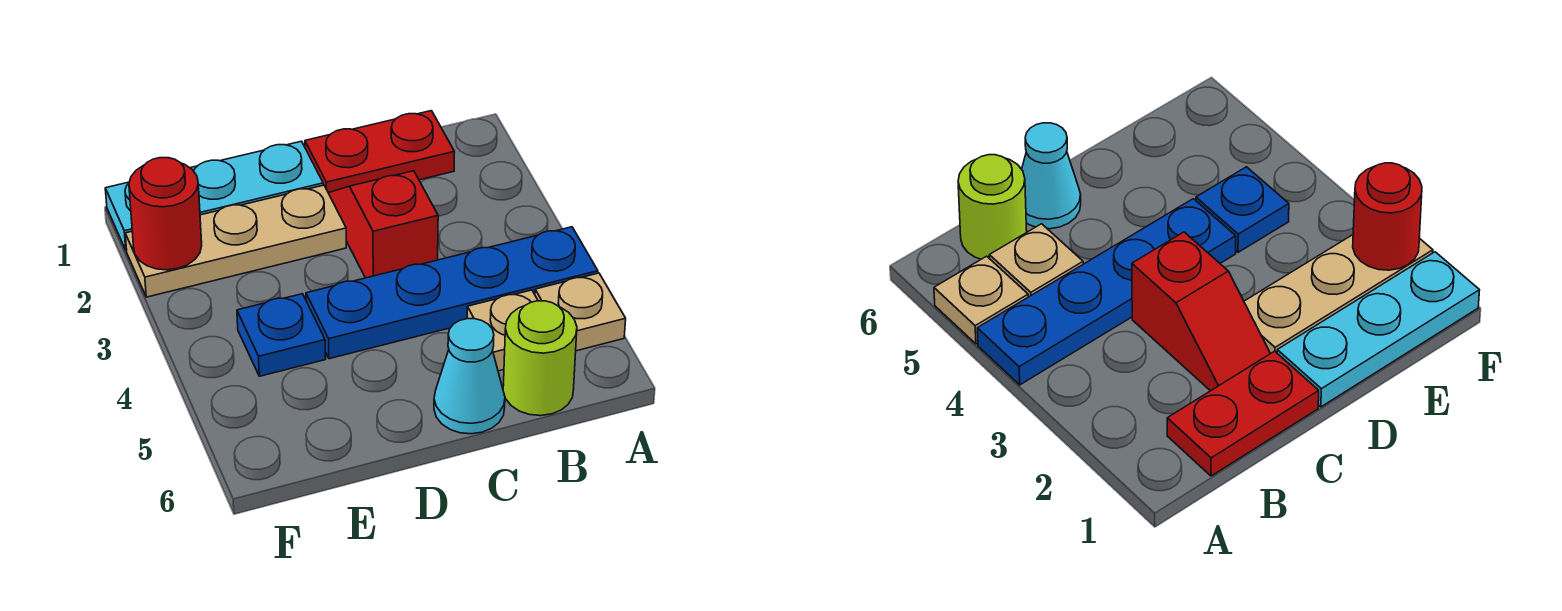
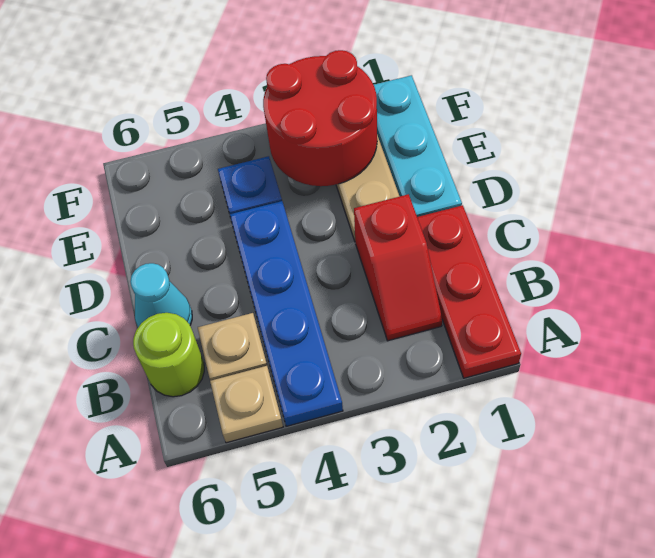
red 1x2 plate [305,111,455,193] -> red 1x3 plate [417,205,521,378]
red 1x2 slope [329,171,438,278] -> red 1x2 slope turned to [354,194,442,341]
red 1x1 round brick [129,158,202,270] -> red 2x2 round brick [263,50,377,186]

